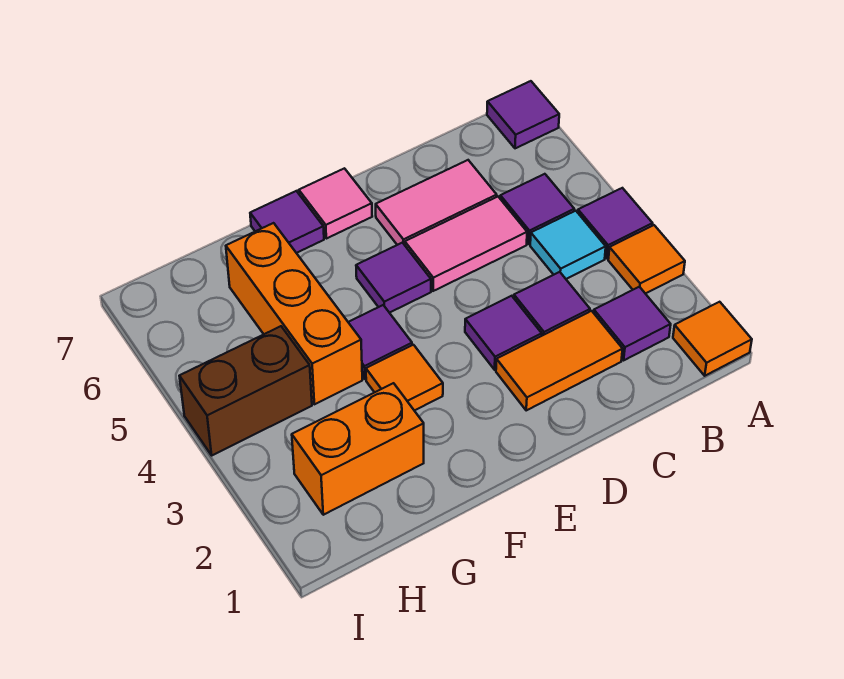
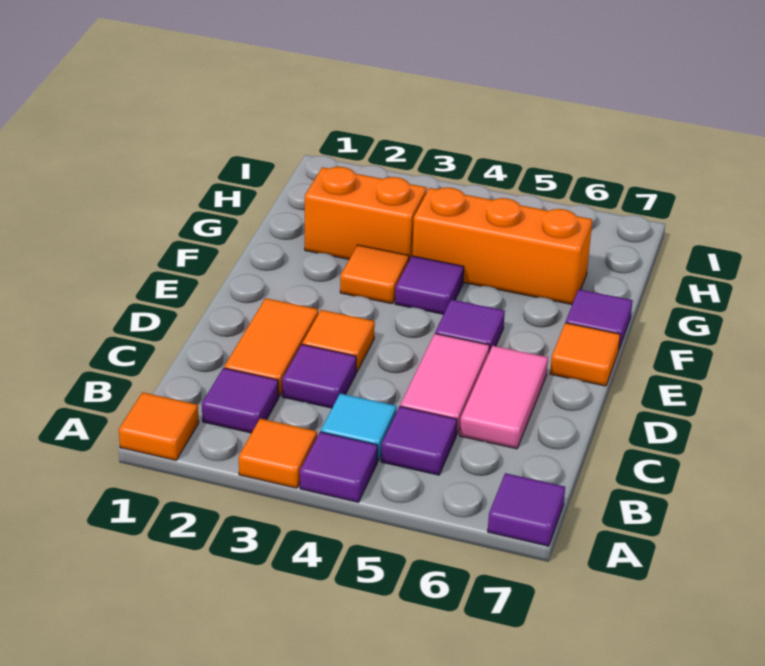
purple 1x1 tile [465,296,542,370] -> orange 1x1 tile [302,310,375,373]
pink 1x1 tile [299,168,372,239] -> orange 1x1 tile [550,323,620,386]
orange 1x2 brick [292,383,424,515] -> orange 1x2 brick turned to [305,167,427,260]
brown 1x2 brick [180,326,312,455] -> none

